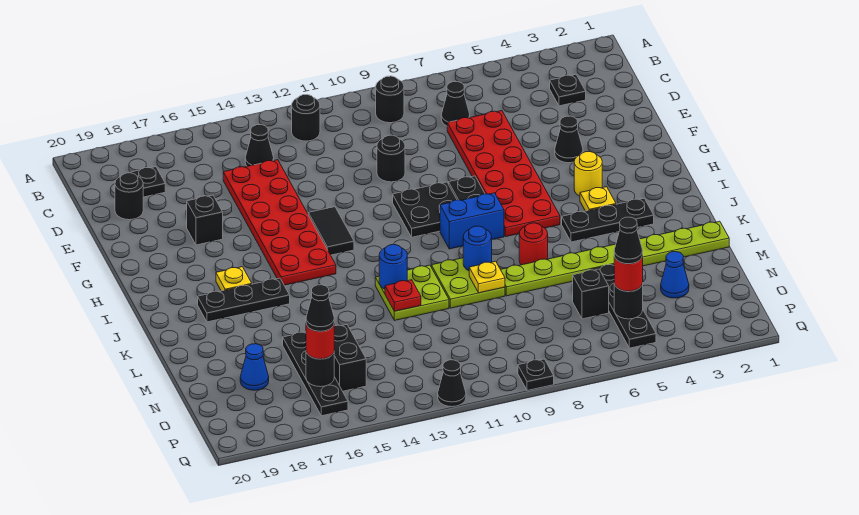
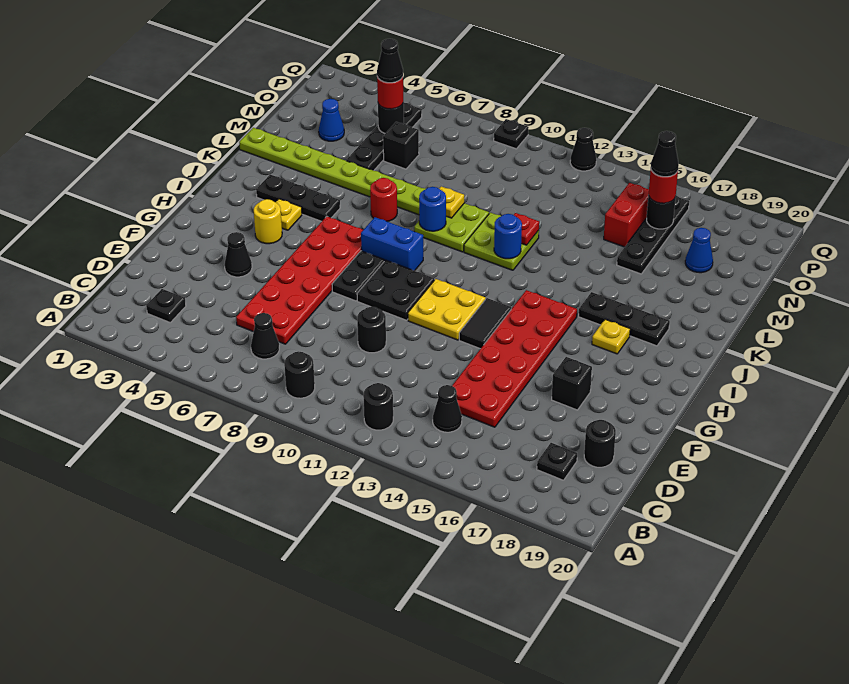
none -> yellow 2x2 plate [408,279,486,340]
black 1x2 brick [334,325,366,391] -> red 1x2 brick [604,183,649,247]

